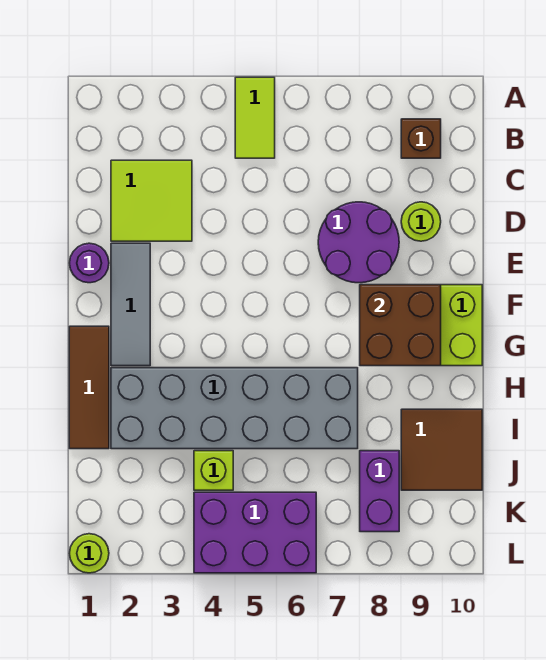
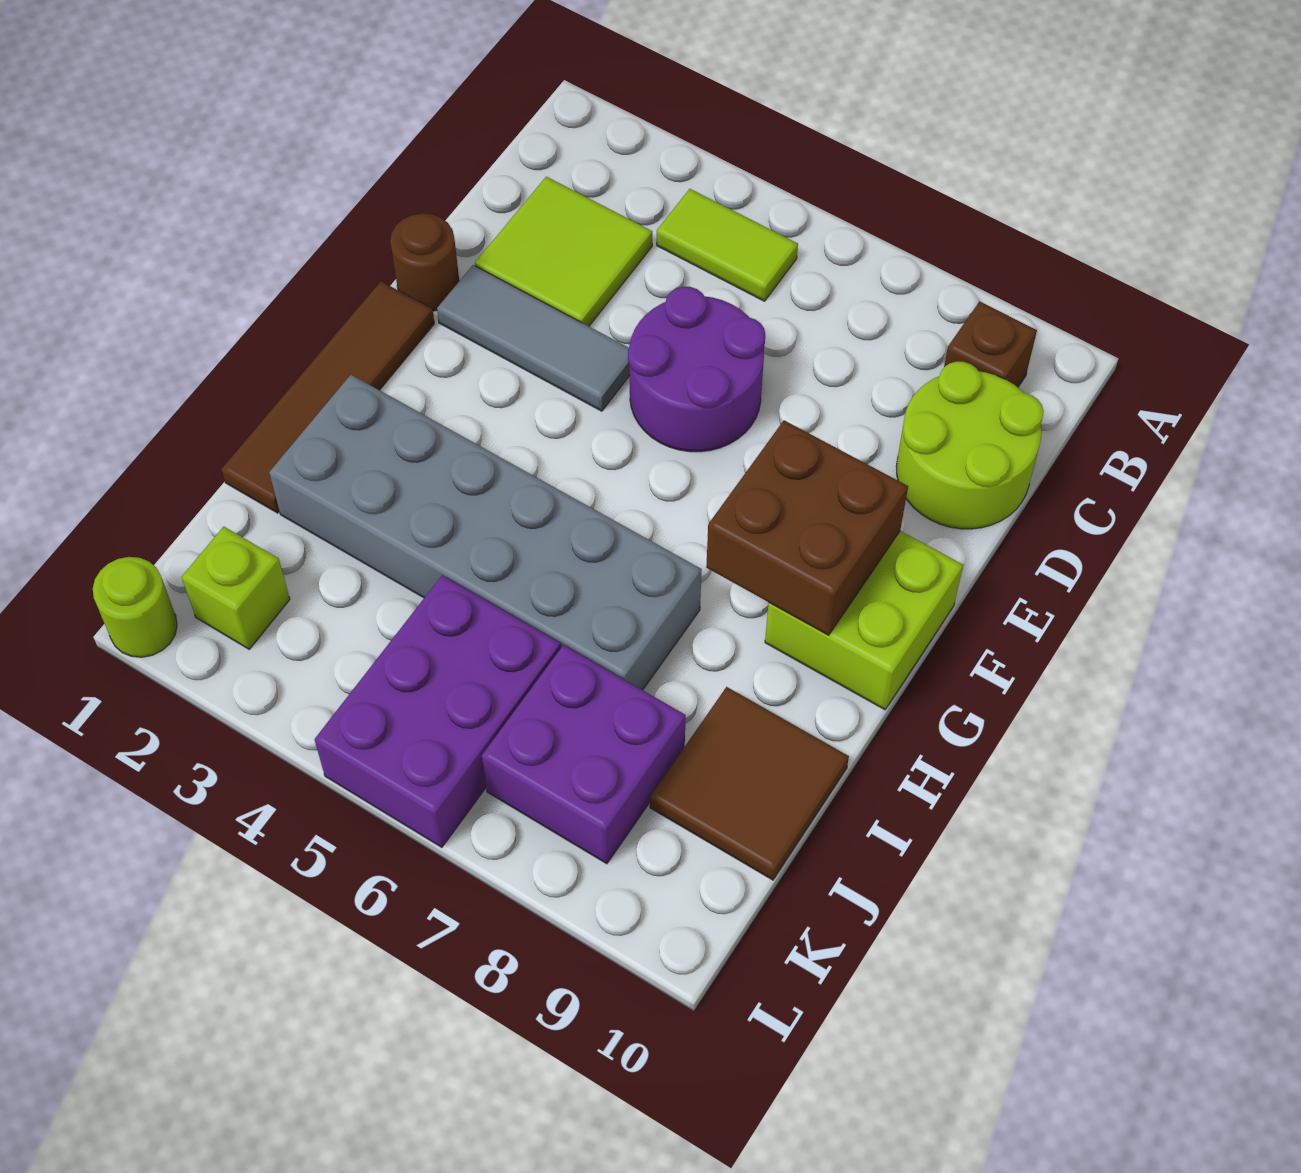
lime 1x2 tile [235,77,275,158] -> lime 1x2 tile turned to [657,189,798,301]
purple 2x2 round brick [318,202,399,283] -> purple 2x2 round brick moved to [628,287,765,452]
lime 1x1 round brick [401,202,441,241] -> lime 2x2 round brick [896,362,1044,529]
purple 1x1 round brick [70,243,109,283] -> brown 1x1 round brick [390,214,459,311]
grey 1x3 tile [111,243,150,366] -> grey 1x3 tile turned to [437,265,630,411]
brown 1x3 tile [69,326,109,449] -> brown 1x4 tile [222,281,434,513]
lime 1x1 brick [194,451,233,490] -> lime 1x1 brick moved to [182,527,290,649]
purple 1x2 brick [360,451,399,532] -> purple 2x2 brick [482,645,686,864]
purple 2x3 brick [194,492,316,573] -> purple 2x3 brick turned to [315,575,561,847]

